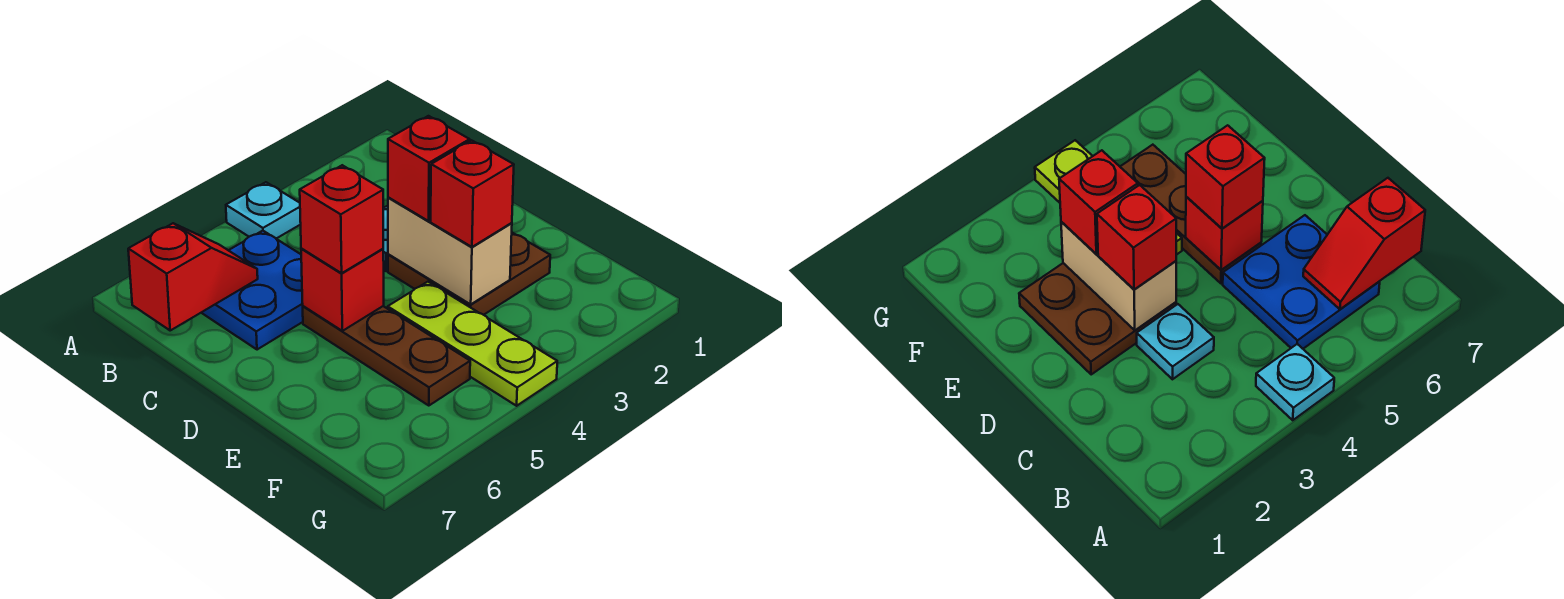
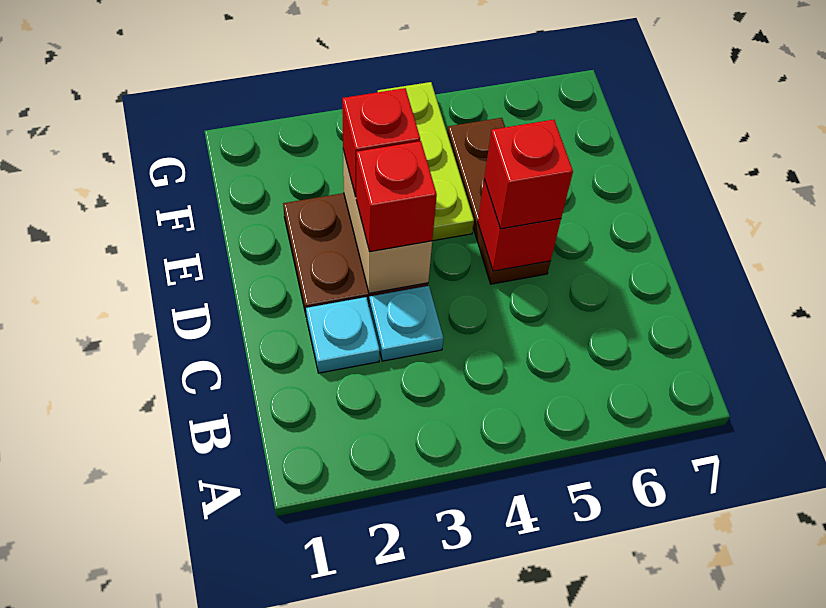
cyan 1x1 plate [226,182,301,239] -> cyan 1x1 plate moved to [306,297,380,373]
blue 2x2 plate [201,231,303,350] -> none
red 1x2 slope [128,223,258,330] -> none

